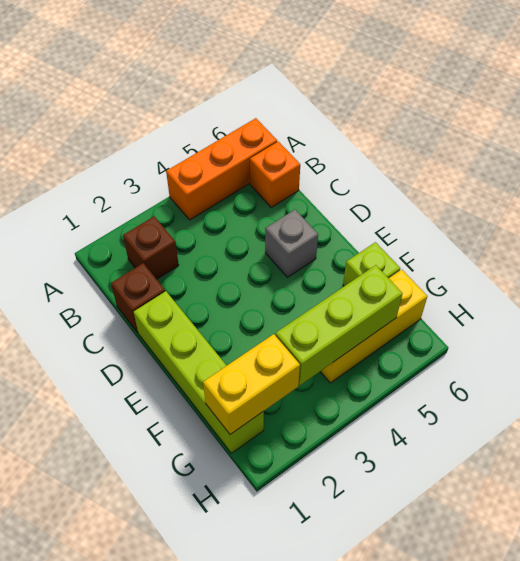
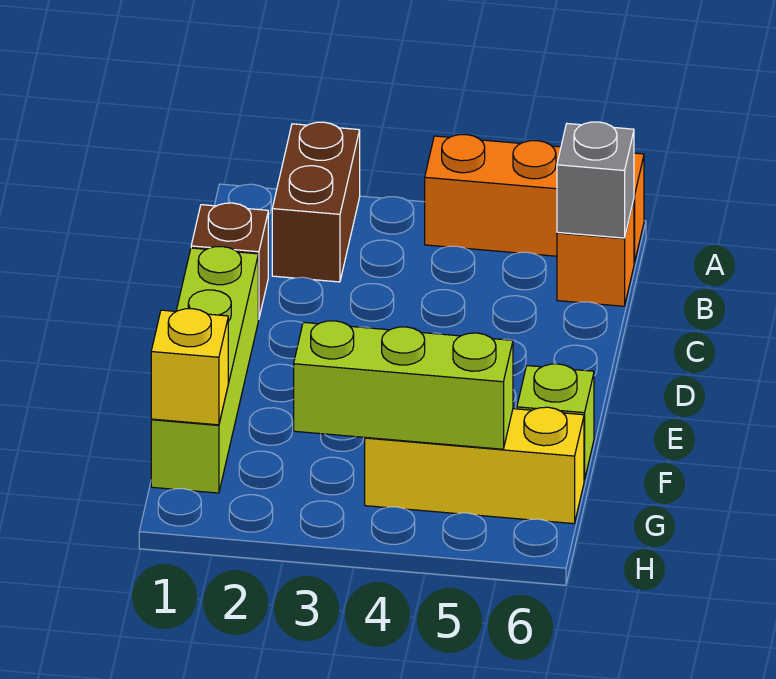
brown 1x1 brick [123,216,179,279] -> brown 1x2 brick [272,122,360,282]
grey 1x1 brick [265,210,318,277] -> grey 1x1 brick moved to [557,122,634,238]
yellow 1x2 brick [203,334,300,434] -> yellow 1x1 brick [151,309,228,425]

